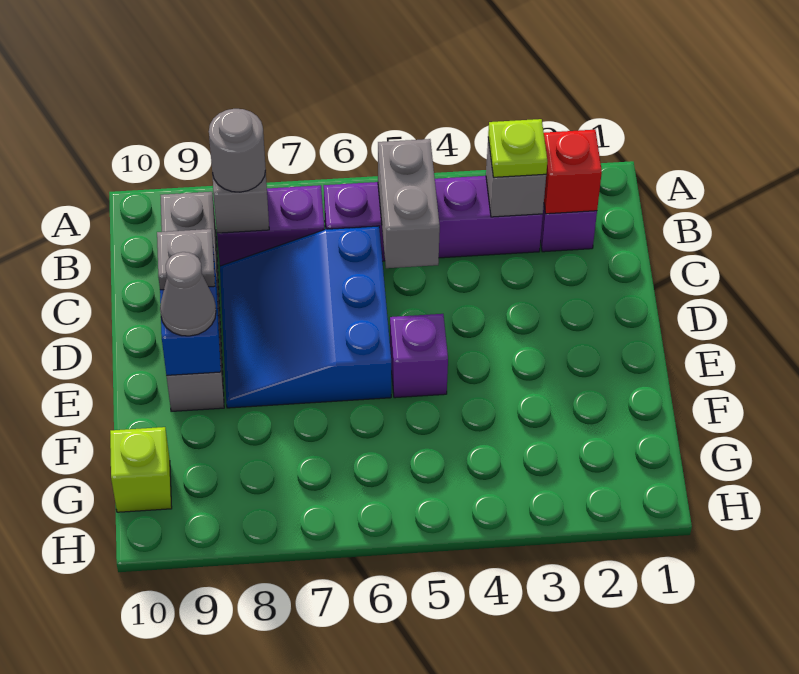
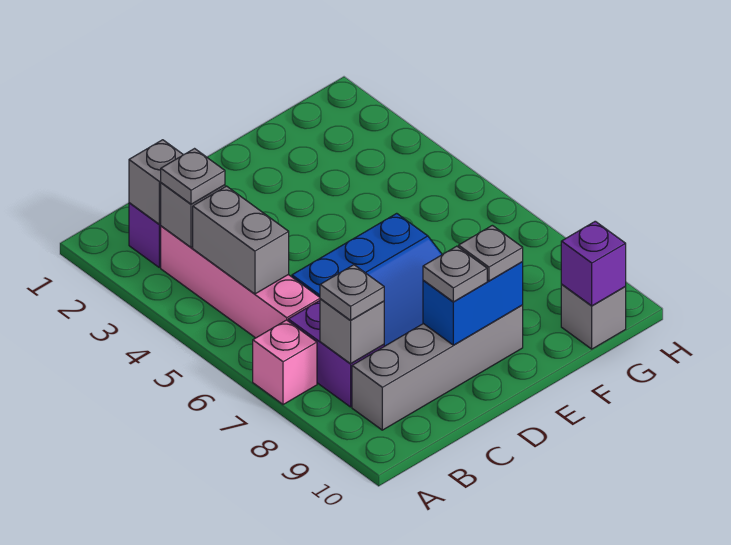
none -> pink 1x1 brick [253,320,317,405]
red 1x1 brick [544,130,602,214] -> grey 1x1 brick [129,140,183,224]
purple 1x4 brick [324,176,543,261] -> pink 1x4 brick [161,226,320,338]
lime 1x1 plate [488,119,547,177] -> grey 1x1 plate [161,149,225,204]
grey 1x2 brick [378,139,440,268] -> grey 1x2 brick turned to [193,186,289,294]
grey 1x1 round brick [209,109,266,192] -> grey 1x1 plate [320,265,384,321]
purple 1x1 brick [390,314,448,398] -> purple 1x1 brick moved to [561,221,626,306]
grey 1x1 cone [160,252,216,336] -> grey 1x1 plate [459,225,523,281]
lime 1x1 brick [110,427,172,512] -> grey 1x1 brick [561,285,626,349]

